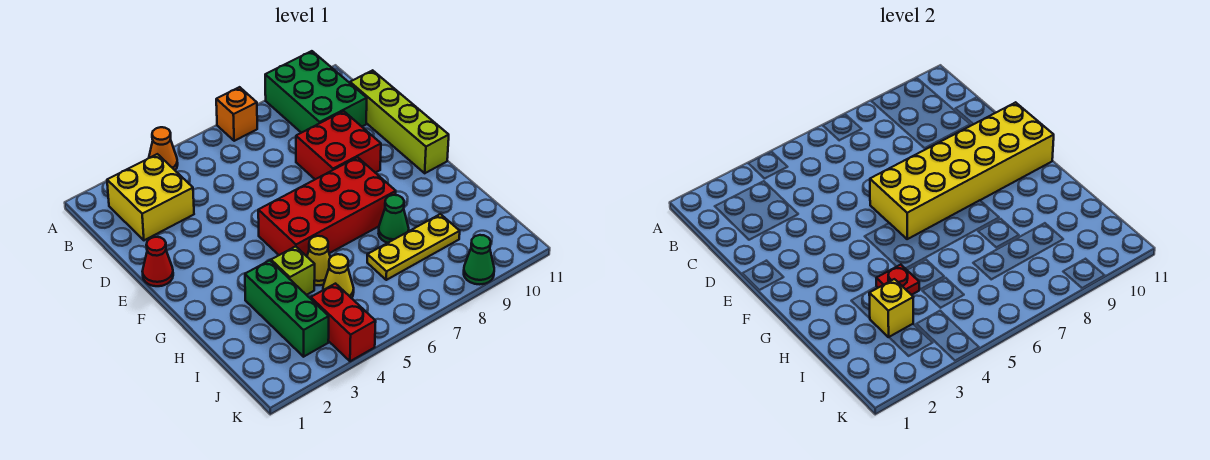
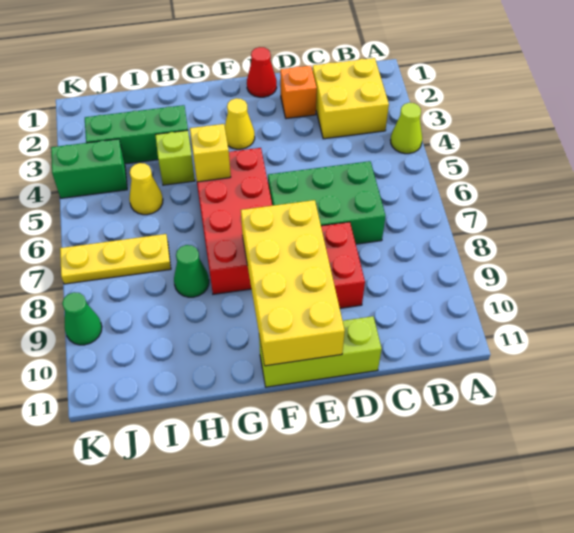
orange 1x1 cone [149,127,178,170] -> lime 1x1 cone [391,103,422,154]
orange 1x1 brick [216,87,257,141] -> orange 1x1 brick moved to [280,66,317,119]
green 2x3 brick [265,51,367,133] -> green 2x3 brick moved to [268,161,386,244]
lime 1x4 brick [350,70,449,173] -> lime 1x3 brick [259,316,382,387]
yellow 2x6 brick [870,102,1054,239] -> yellow 2x4 brick [241,200,345,366]
red 1x1 plate [876,265,919,295] -> none
yellow 1x1 cone [307,236,330,285] -> yellow 1x1 cone moved to [225,98,255,149]
yellow 1x1 brick [869,279,914,337] -> yellow 1x1 brick moved to [190,124,231,182]
yellow 1x3 plate [367,214,460,280] -> yellow 1x3 plate turned to [60,234,171,284]
red 1x2 brick [311,284,376,361] -> green 1x2 brick [51,139,127,198]

